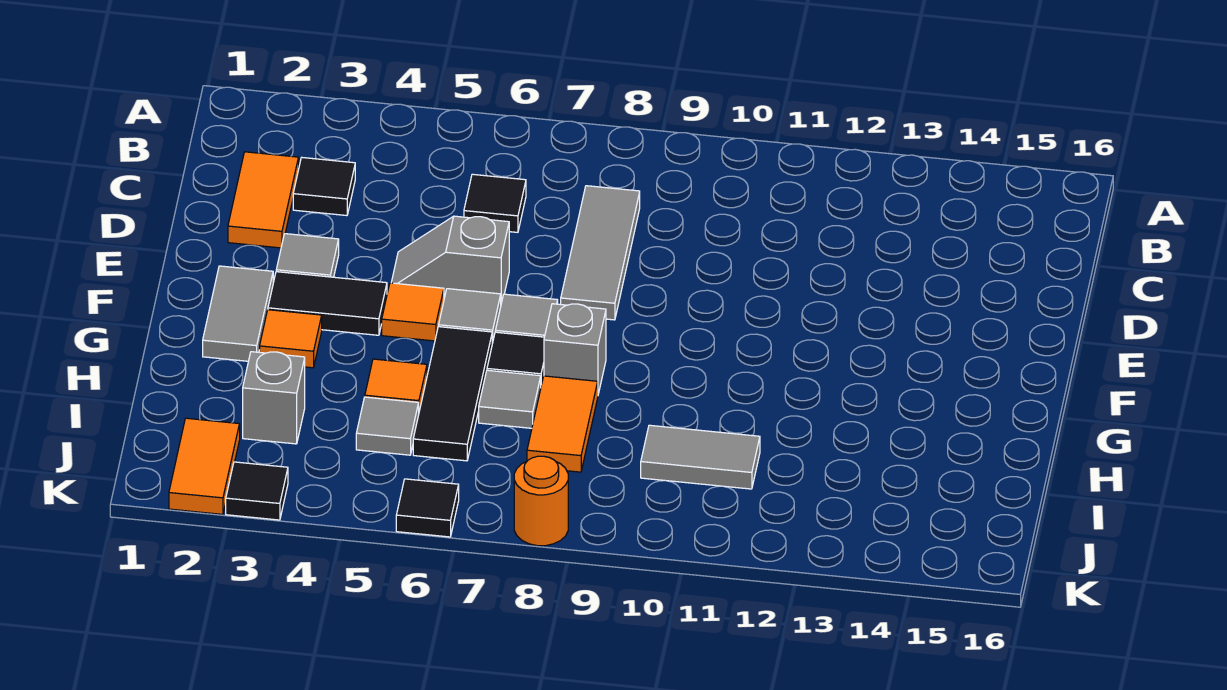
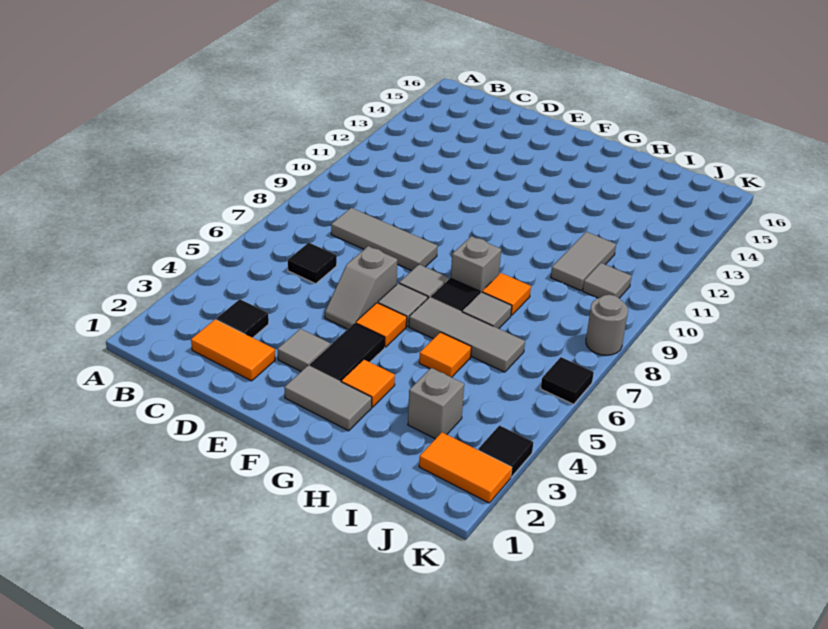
black 1x3 tile [413,327,492,461] -> grey 1x3 tile [409,297,525,372]
orange 1x2 tile [527,376,598,472] -> orange 1x1 tile [482,273,531,315]
grey 1x1 tile [356,397,419,455] -> grey 1x1 tile moved to [583,263,632,298]
orange 1x1 round brick [514,456,568,546] -> grey 1x1 round brick [586,295,628,355]

